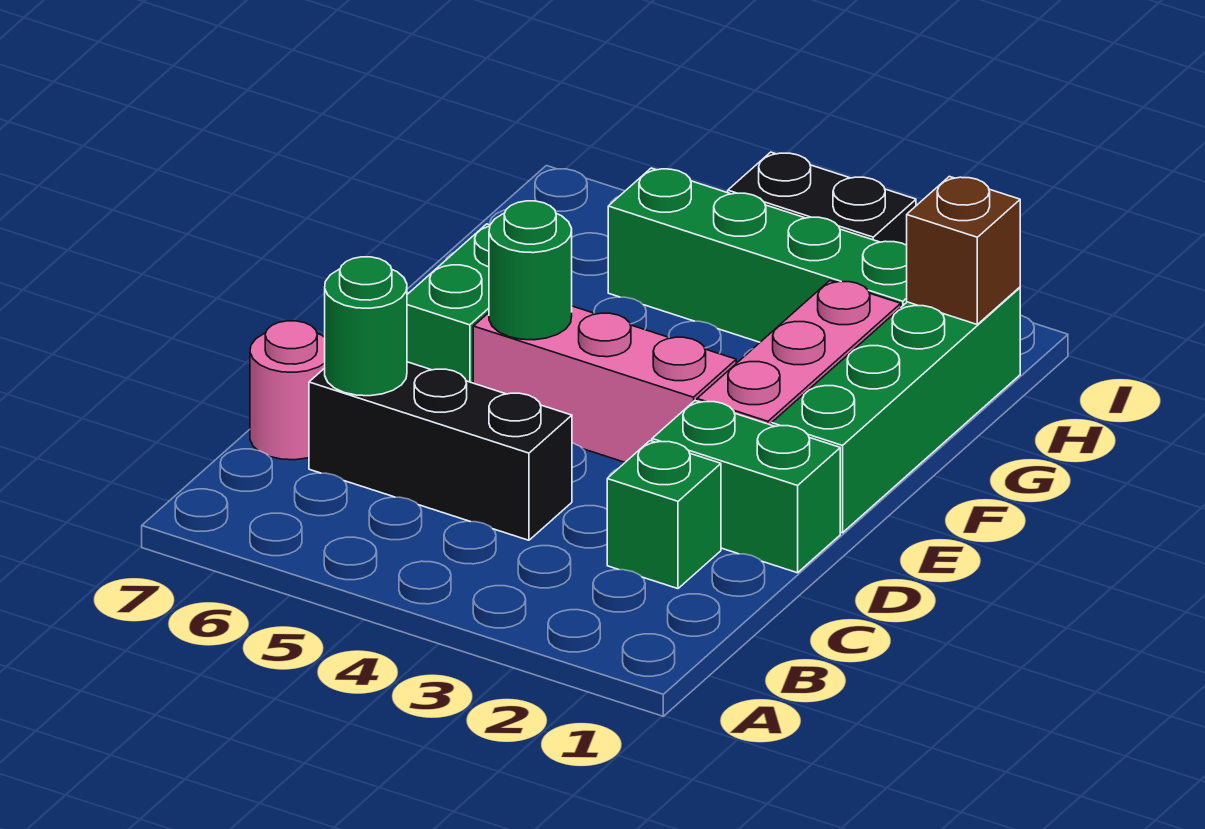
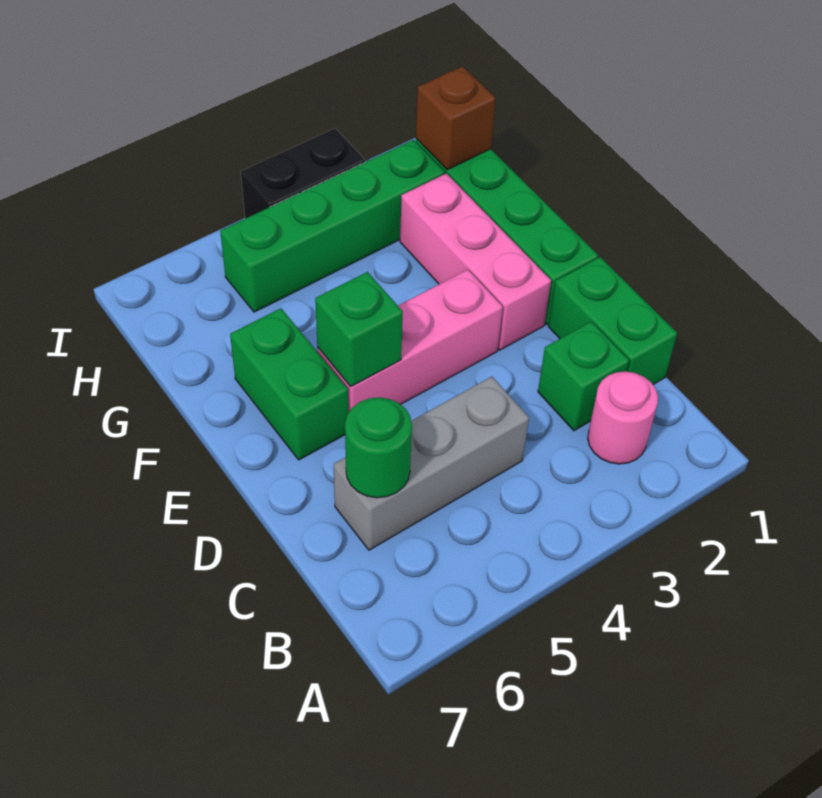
black 1x3 brick [309,362,572,540] -> grey 1x3 brick [334,377,529,550]
pink 1x1 round brick [250,321,325,460] -> pink 1x1 round brick moved to [588,371,658,464]
green 1x2 brick [652,401,840,573] -> green 1x2 brick turned to [548,257,677,385]
green 1x1 round brick [489,201,572,340] -> green 1x1 brick [315,272,403,387]

